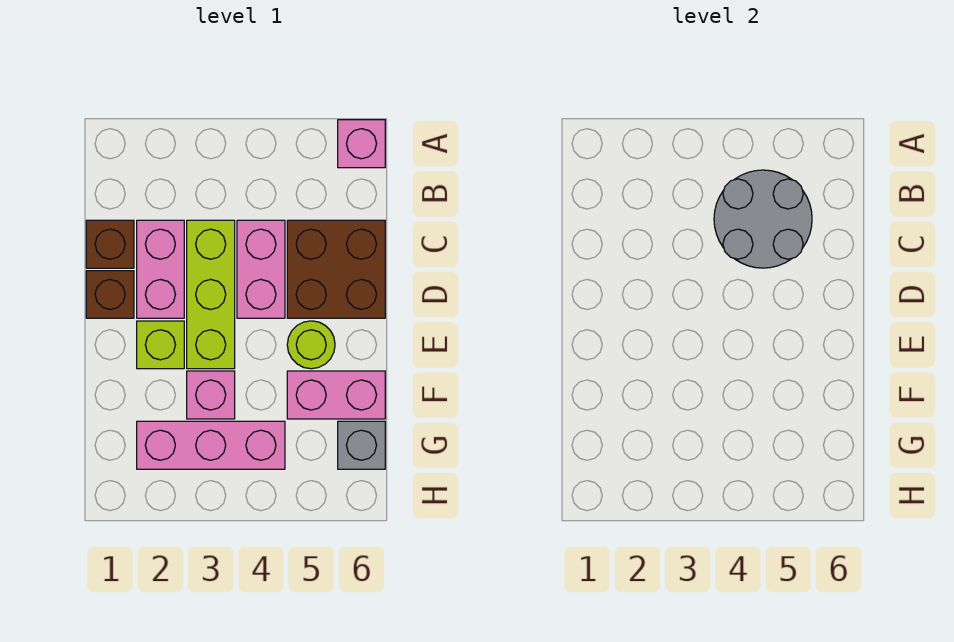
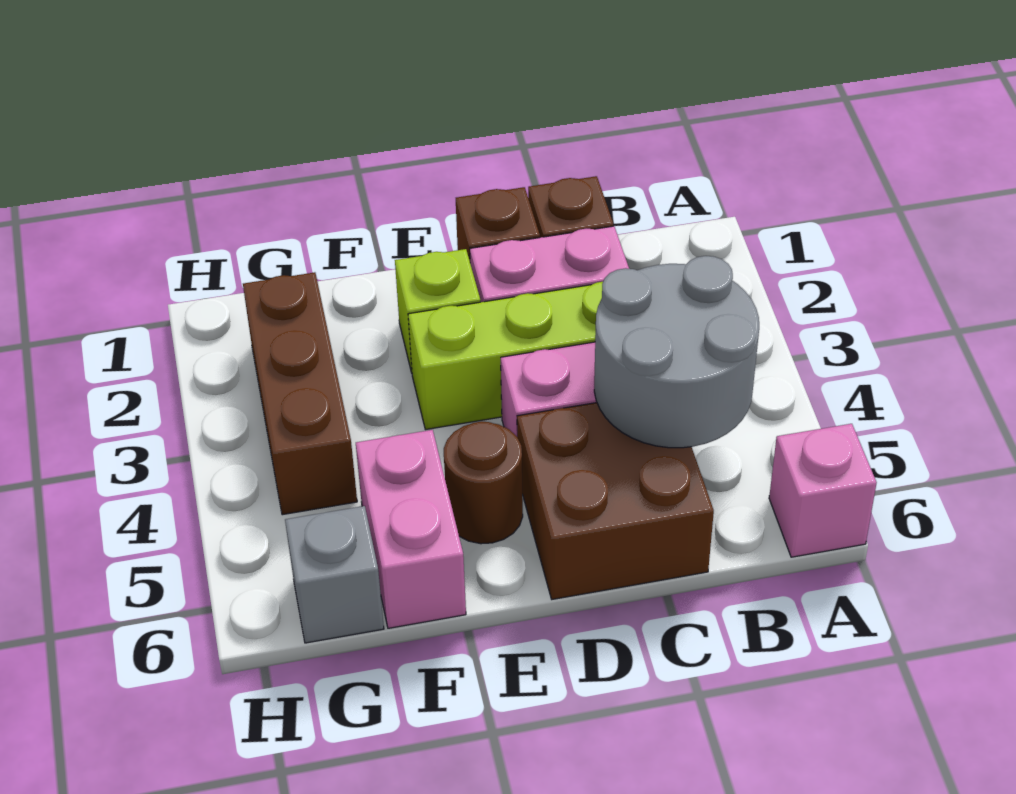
lime 1x1 round brick [287,321,335,369] -> brown 1x1 round brick [444,421,523,544]
pink 1x1 brick [187,371,235,419] -> none
pink 1x3 brick [137,421,285,469] -> brown 1x3 brick [243,272,357,515]

